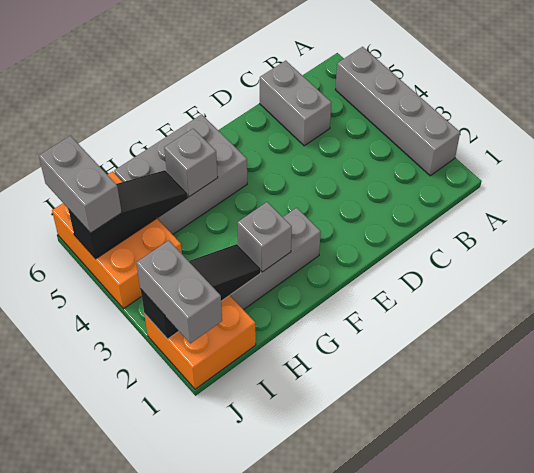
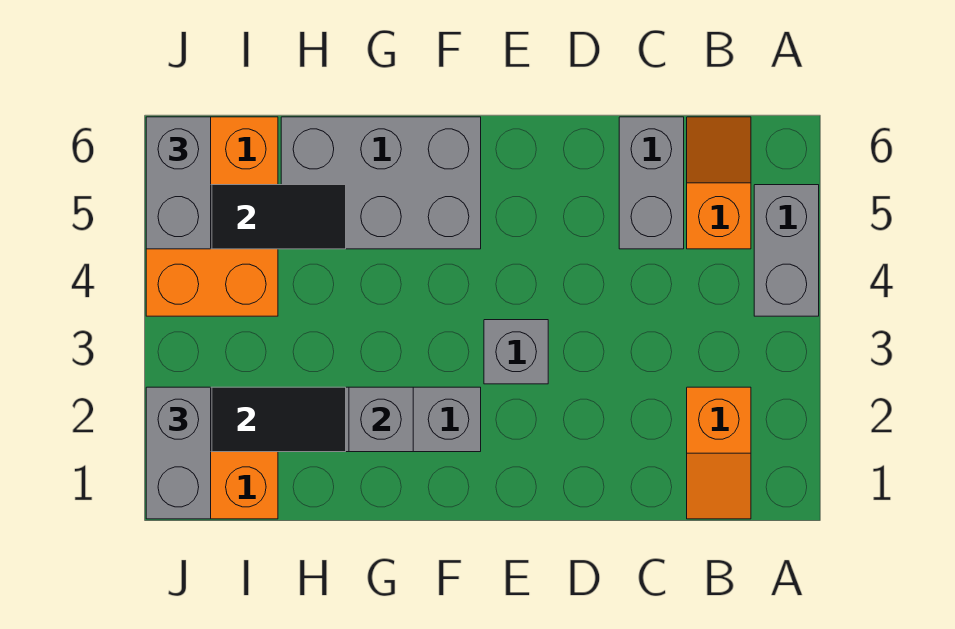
grey 1x4 brick [335,47,460,176] -> grey 1x2 brick [754,185,819,316]
none -> orange 1x2 slope [687,387,751,519]
none -> orange 1x2 slope [687,117,751,249]
grey 1x1 brick [164,129,218,197] -> grey 1x1 brick moved to [484,320,548,384]

